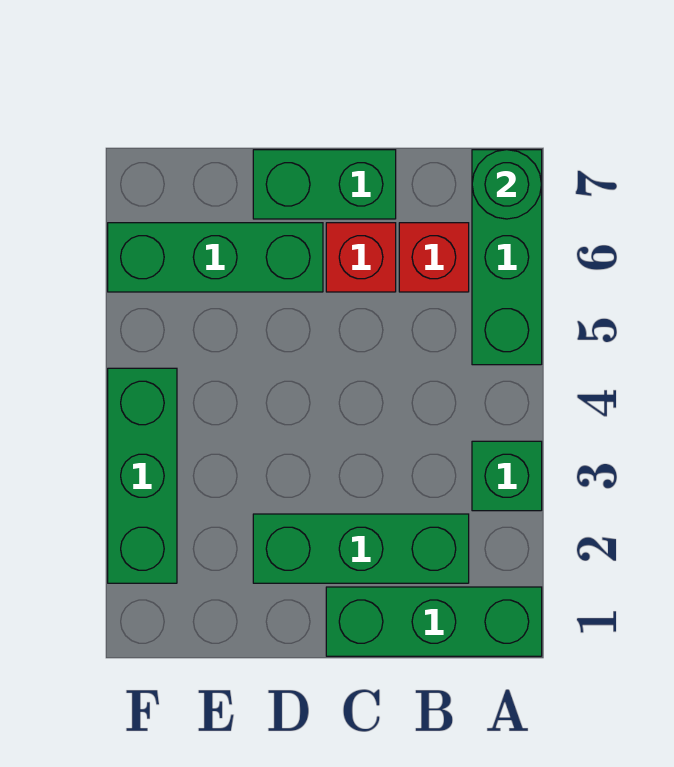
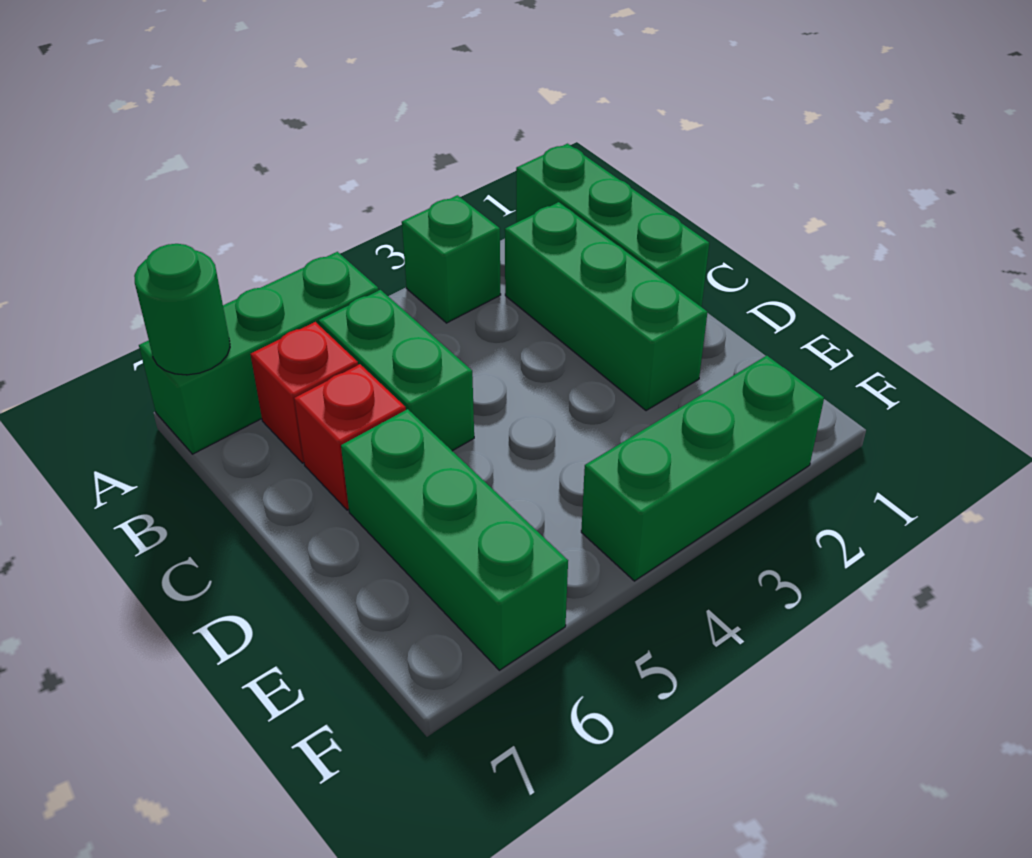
green 1x2 brick [253,150,396,219] -> green 1x2 brick moved to [319,290,474,451]

